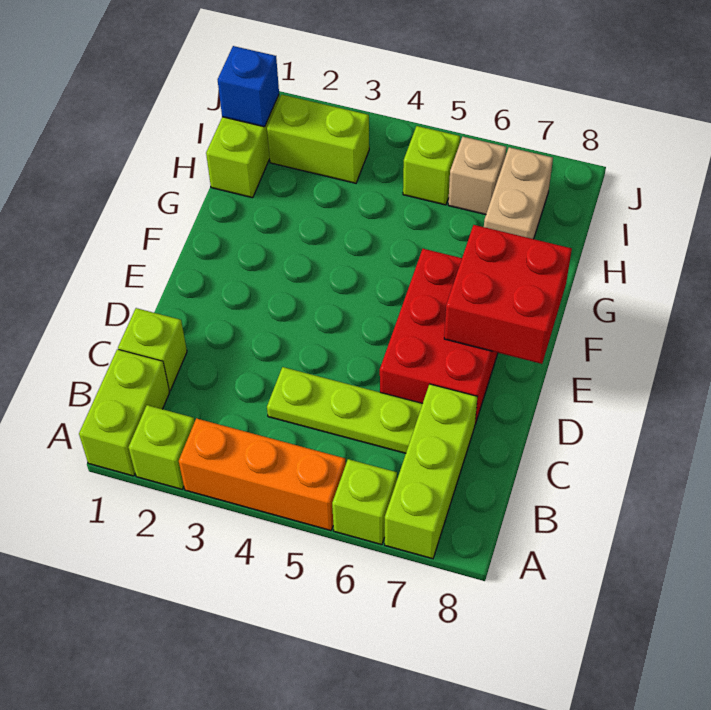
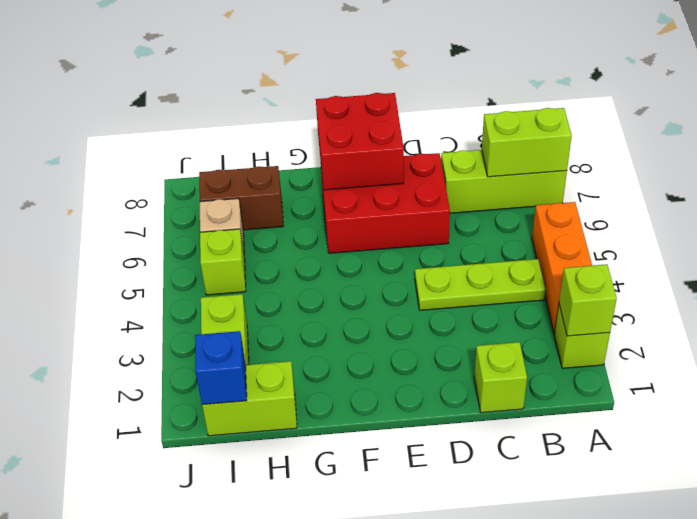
lime 1x2 brick [79,349,170,476] -> lime 1x2 brick moved to [482,108,572,177]
lime 1x1 brick [332,459,397,545] -> lime 1x1 brick moved to [559,264,617,336]
lime 1x3 plate [267,367,423,453] -> lime 1x3 plate turned to [415,259,545,310]
tan 1x2 brick [484,147,553,239] -> brown 1x2 brick [199,166,283,230]

